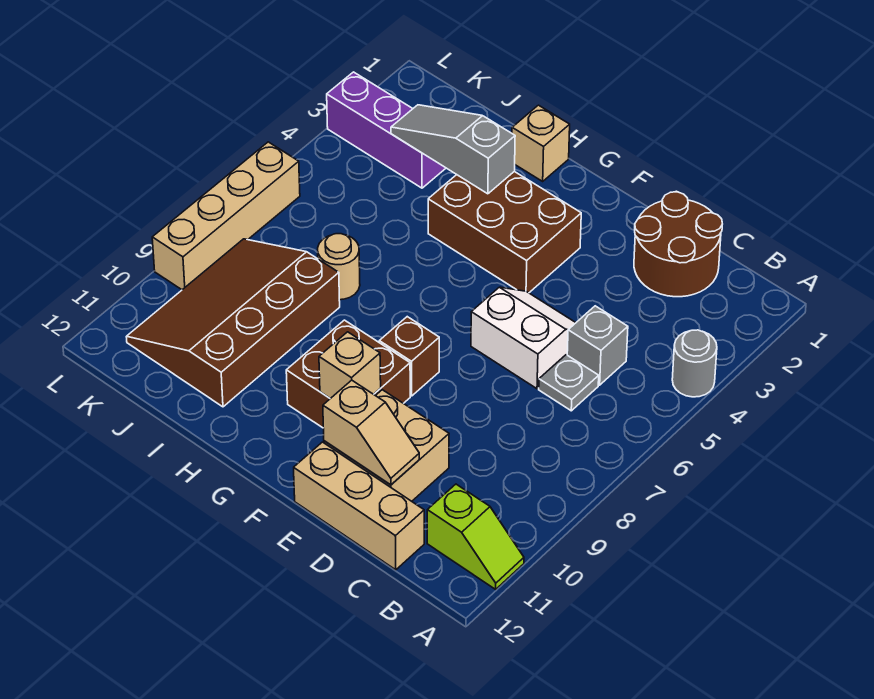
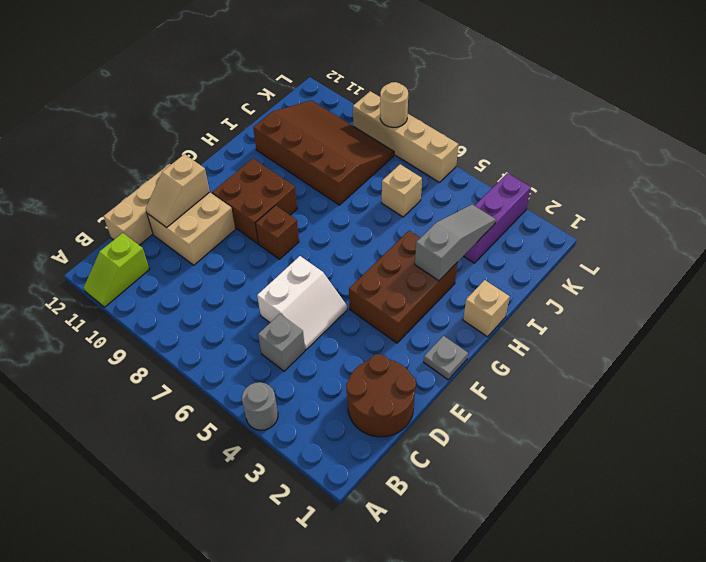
grey 1x1 plate [539,355,599,411] -> grey 1x1 plate moved to [424,336,468,380]
tan 1x1 brick [319,332,381,399] -> tan 1x1 brick moved to [382,164,422,217]
tan 1x1 round brick [318,234,360,300] -> tan 1x1 round brick moved to [380,82,408,127]

